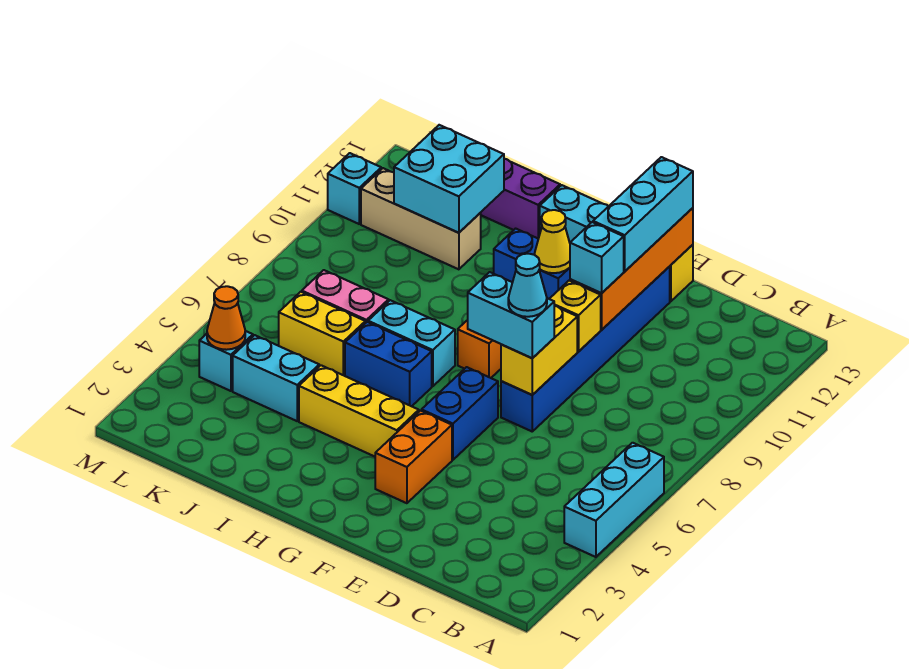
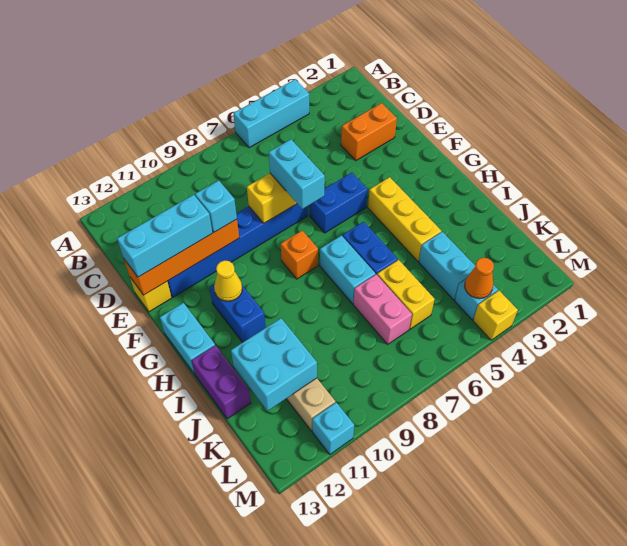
cyan 1x1 cone [508,254,547,317] -> none
yellow 1x1 brick [550,281,601,352] -> yellow 1x1 brick moved to [473,291,518,340]
orange 1x2 brick [375,411,452,503] -> orange 1x2 brick moved to [341,103,397,160]

